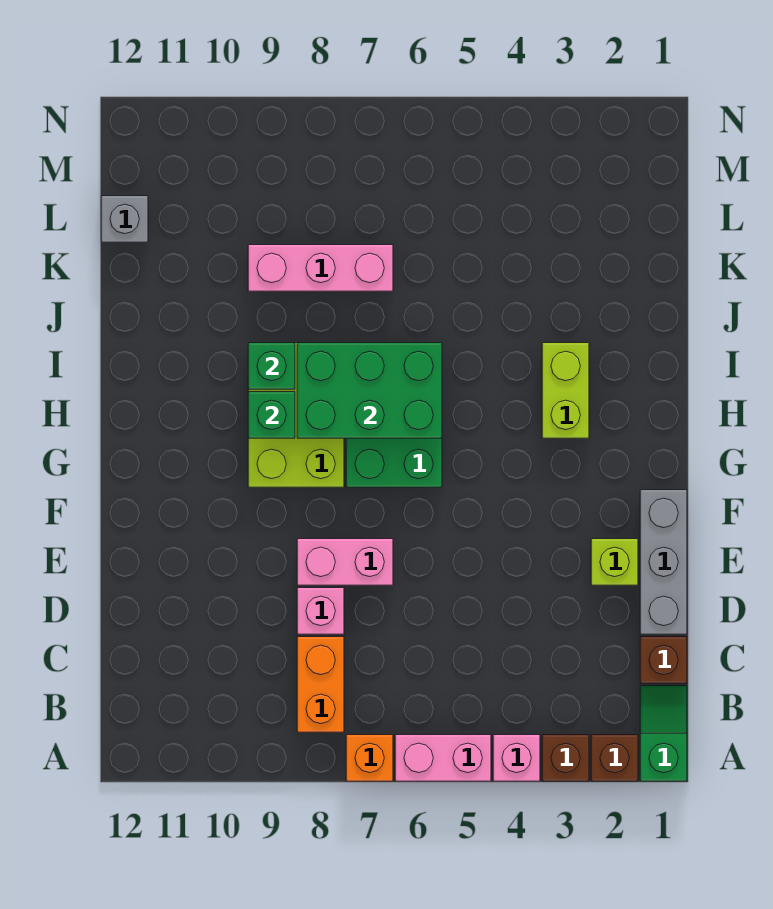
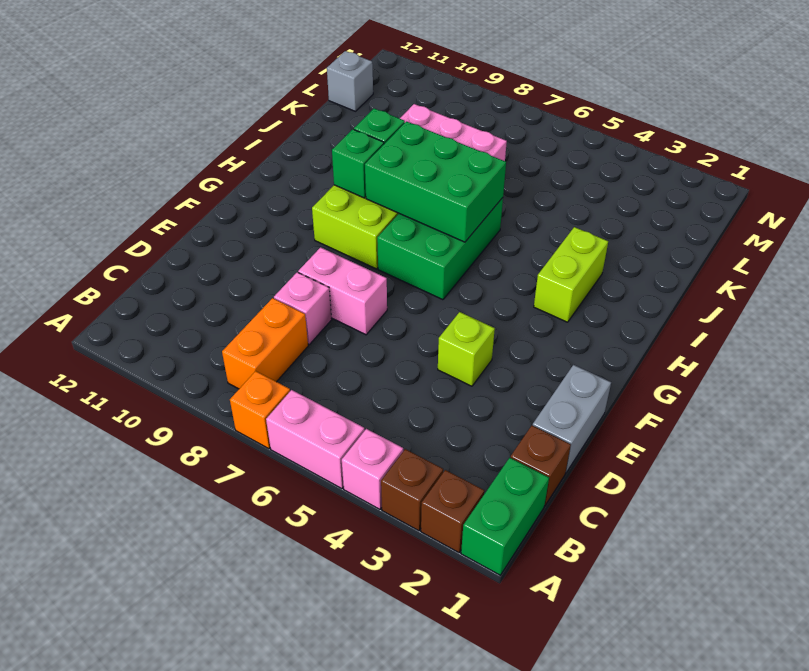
green 1x2 slope [640,686,687,781] -> green 1x2 brick [461,458,549,575]
grey 1x3 brick [640,490,687,634] -> grey 1x2 brick [533,365,611,472]
lime 1x1 brick [591,539,638,585] -> lime 1x1 brick moved to [438,312,495,386]

